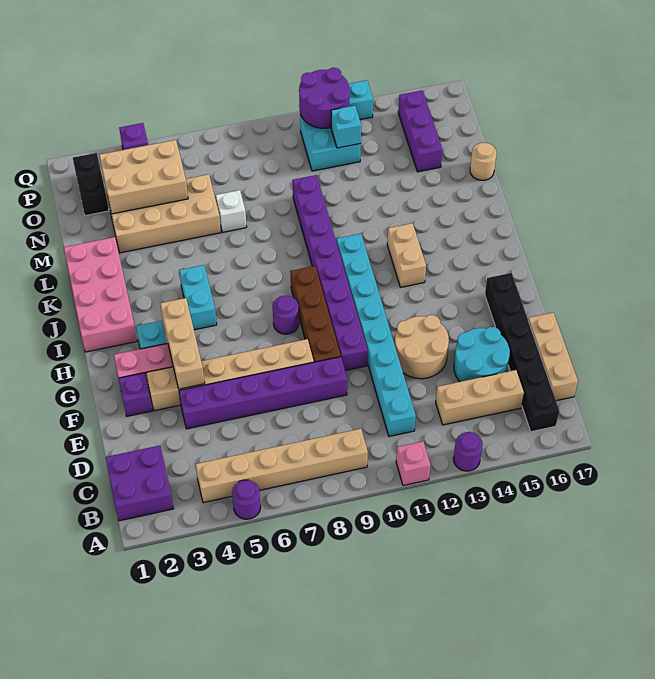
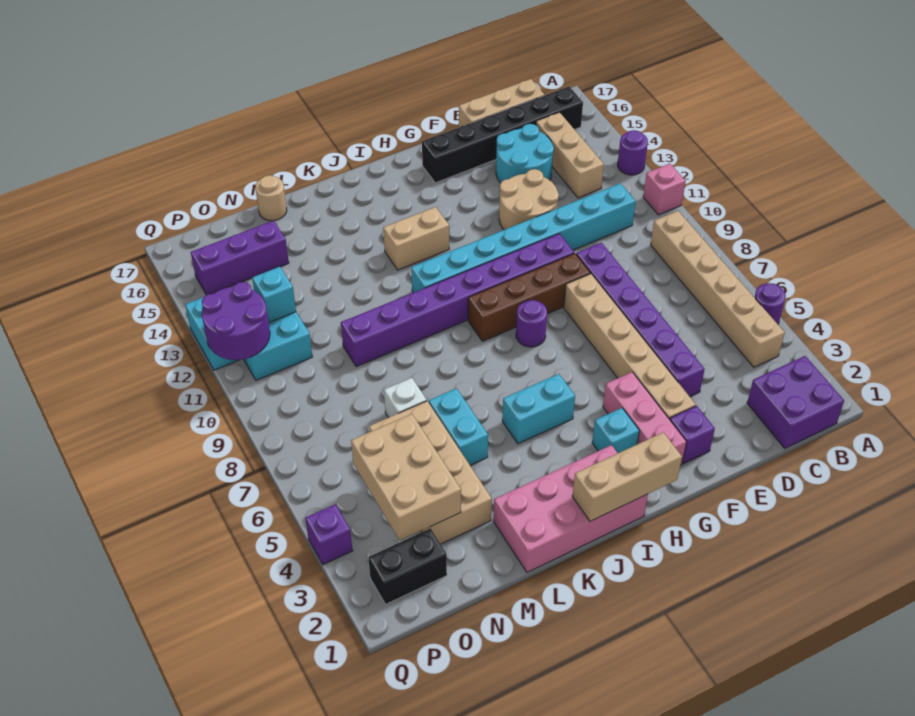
tan 1x3 brick [160,298,205,389] -> tan 1x3 brick moved to [572,432,682,521]
none -> cyan 1x2 brick [429,388,488,465]

